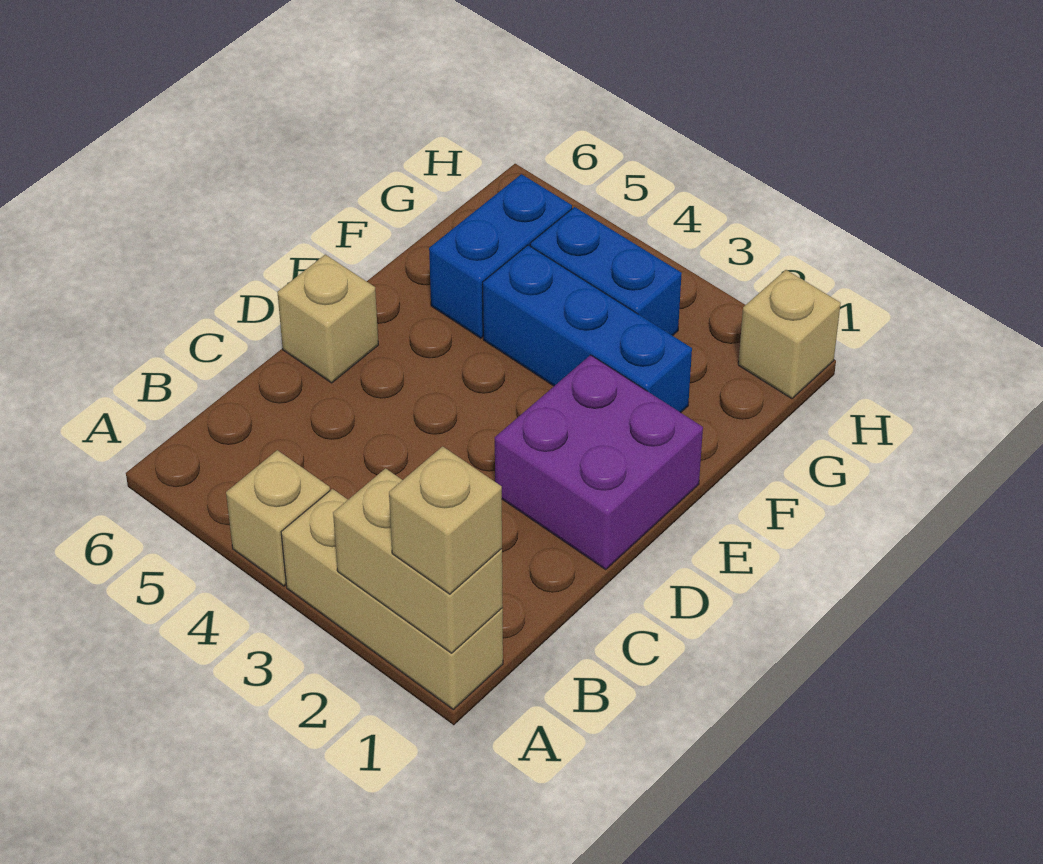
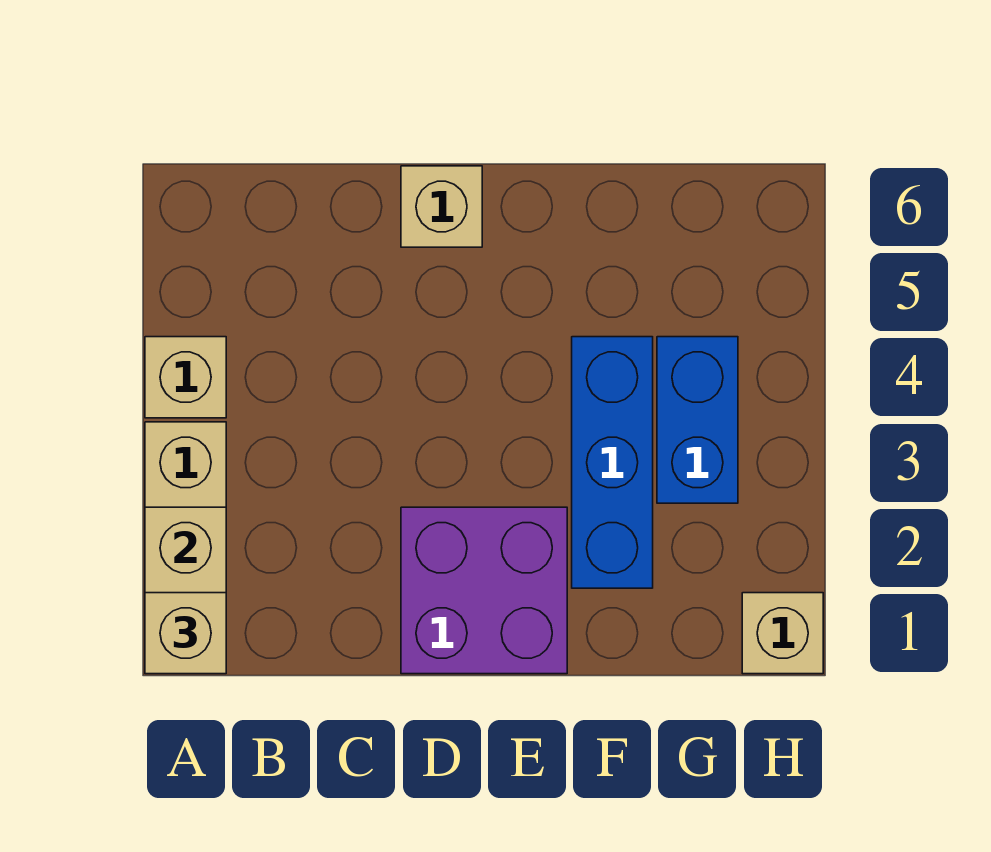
blue 1x2 brick [429,174,572,338] -> none

